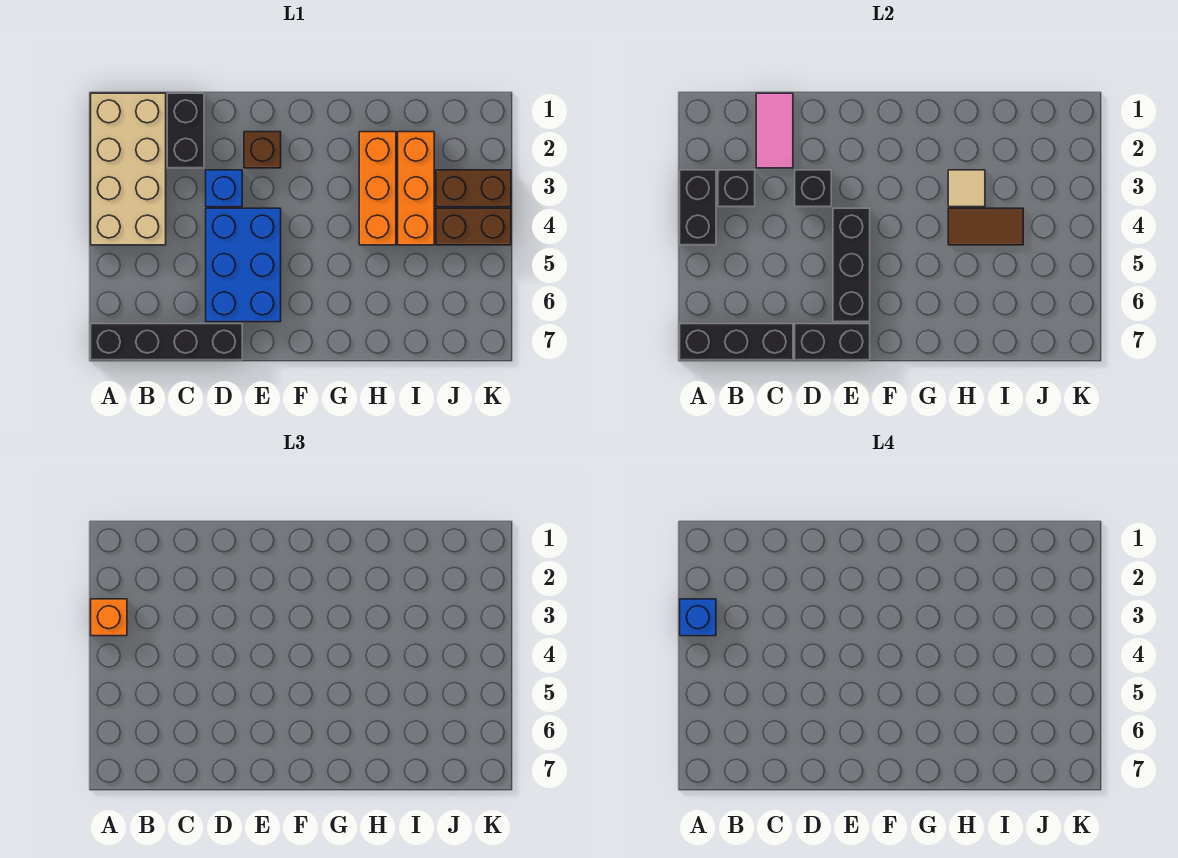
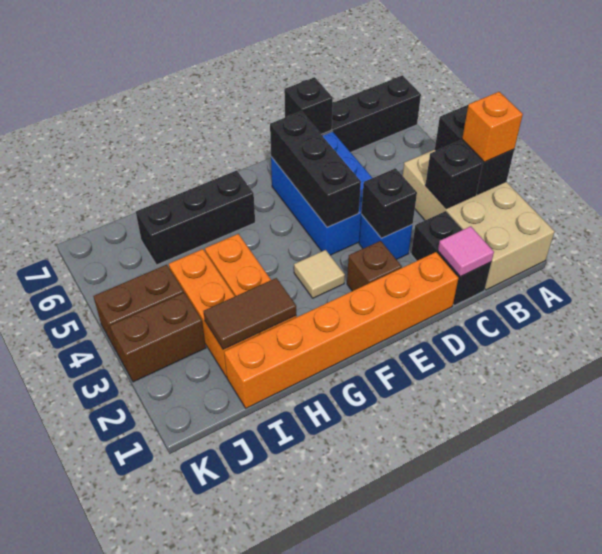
blue 1x1 brick [680,599,716,636] -> none
black 1x3 brick [680,324,793,360] -> black 1x3 brick moved to [136,170,255,265]
pink 1x2 tile [756,93,793,168] -> pink 1x1 tile [438,226,494,277]
none -> orange 1x6 brick [224,252,458,408]
black 1x2 brick [795,324,870,360] -> black 1x1 brick [284,77,333,134]
tan 1x1 tile [948,170,985,207] -> tan 1x1 tile moved to [294,250,345,298]
brown 1x2 tile [948,208,1023,245] -> brown 1x2 tile moved to [204,278,296,350]

